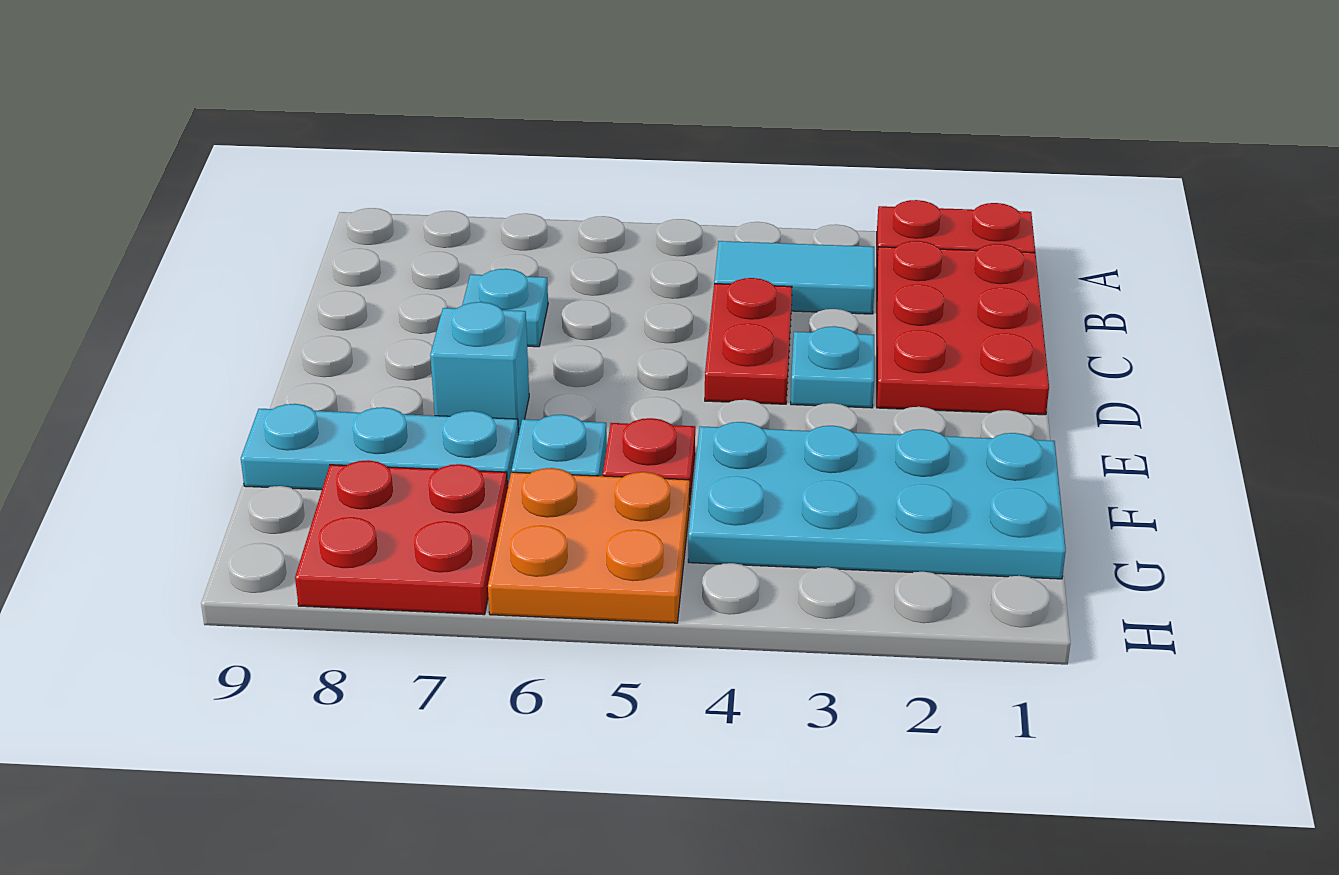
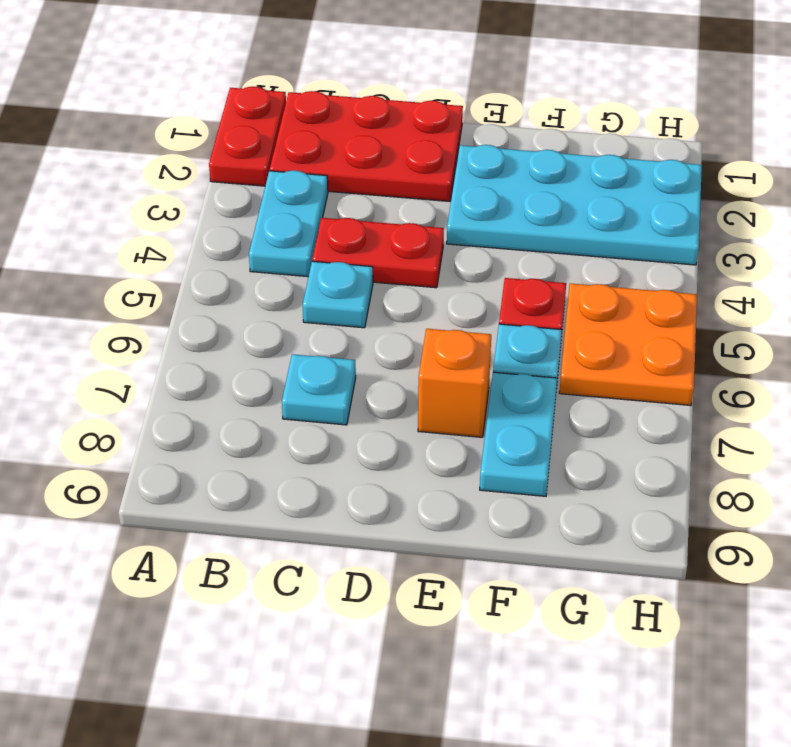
cyan 1x2 tile [714,241,874,314] -> cyan 1x2 plate [249,170,328,277]
cyan 1x1 plate [791,326,874,408] -> cyan 1x1 plate moved to [303,261,373,328]
cyan 1x1 brick [430,302,529,435] -> orange 1x1 brick [418,329,491,437]
cyan 2x4 plate [688,422,1066,579] -> cyan 2x4 plate turned to [447,145,702,265]
cyan 1x3 plate [241,404,519,490] -> cyan 1x2 plate [480,372,557,496]
red 2x2 plate [295,460,508,615] -> none

